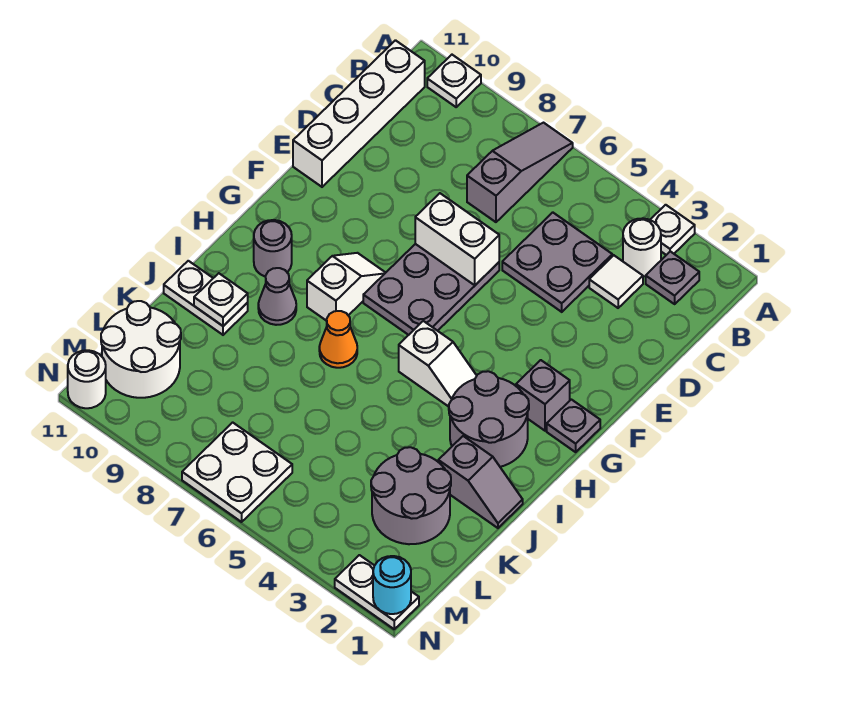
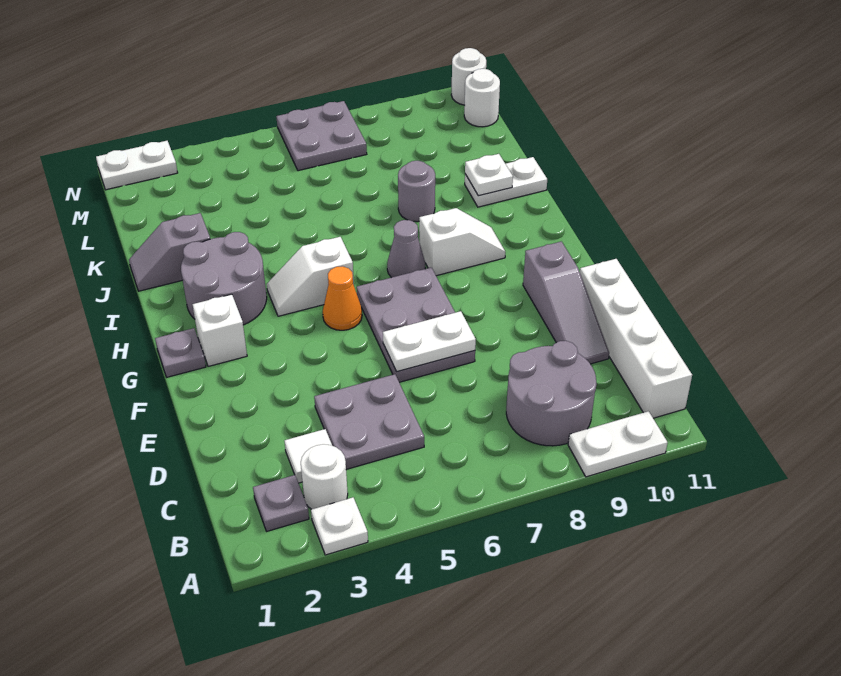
grey 1x3 slope [467,123,573,222] -> grey 1x3 slope moved to [523,241,609,364]
white 1x1 plate [427,55,481,107] -> white 1x2 plate [568,411,668,477]
white 1x2 brick [415,193,499,285] -> white 1x2 plate [383,311,476,372]
grey 1x1 brick [516,360,570,431] -> white 1x1 brick [193,294,247,366]
white 1x2 slope [307,253,386,321] -> white 1x2 slope turned to [419,208,505,276]
grey 1x1 round brick [254,220,292,277] -> grey 1x1 round brick moved to [398,161,435,222]
orange 1x1 cone [319,311,357,368] -> orange 1x1 cone moved to [323,266,362,330]
grey 1x1 cone [258,268,296,325] -> grey 1x1 cone moved to [387,220,425,278]
grey 2x2 round brick [371,447,451,544] -> grey 2x2 round brick moved to [506,341,596,446]
white 2x2 round brick [101,301,181,398] -> white 1x1 round brick [464,69,500,127]
white 2x2 plate [182,422,292,522] -> grey 2x2 plate [276,101,367,171]
cyan 1x1 round brick [373,556,411,614] -> none

